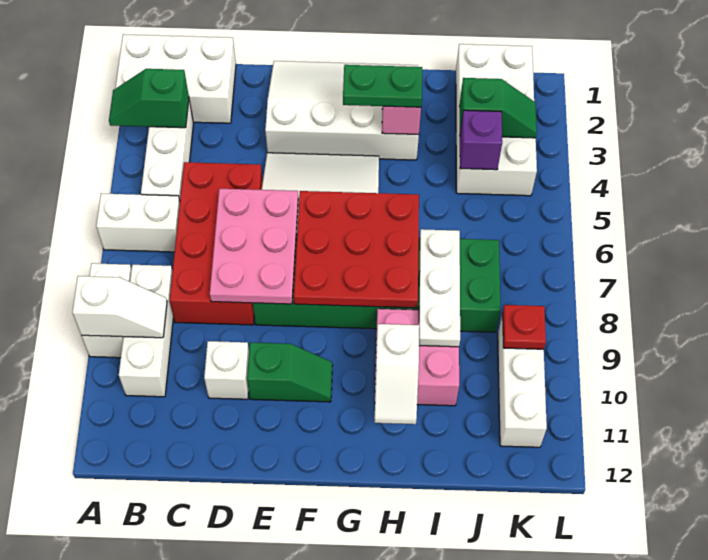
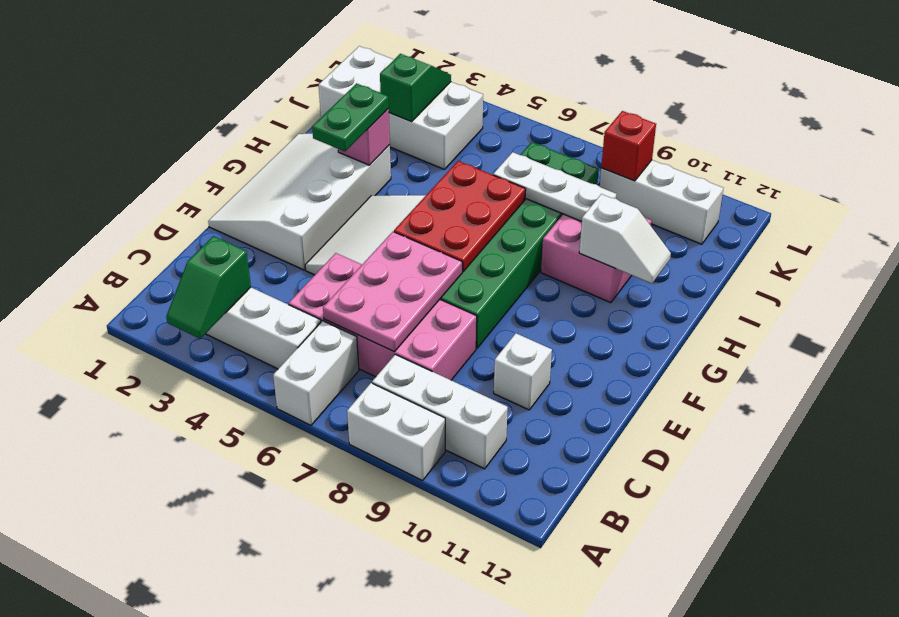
white 2x3 brick [115,34,236,123] -> none
white 1x2 slope [72,276,167,338] -> none
red 2x4 brick [169,162,263,325] -> pink 2x4 brick [289,253,477,380]
pink 2x3 plate [210,189,298,304] -> pink 2x3 plate turned to [323,232,462,352]
green 1x2 slope [247,342,332,402] -> none
red 3x3 plate [294,191,419,308] -> red 2x3 plate [394,161,526,272]
purple 1x1 brick [460,110,502,170] -> none
red 1x1 plate [503,305,546,349] -> red 1x1 brick [601,111,656,181]

